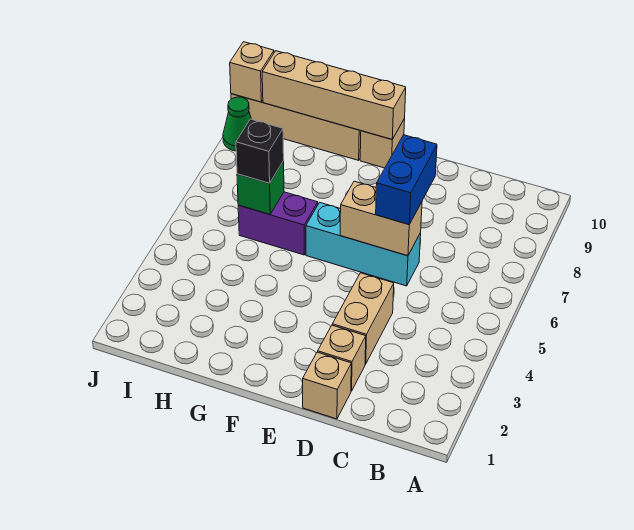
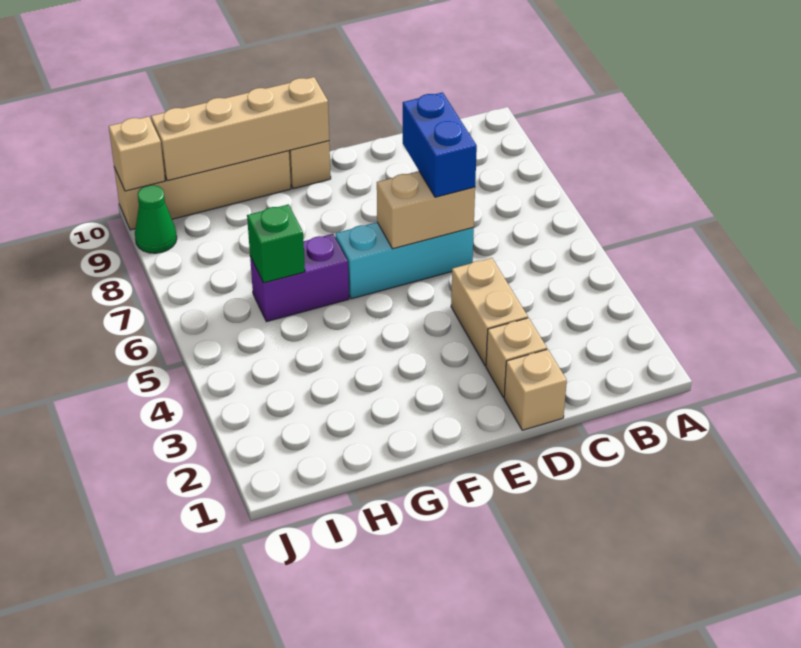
black 1x1 brick [236,119,284,183] -> none

